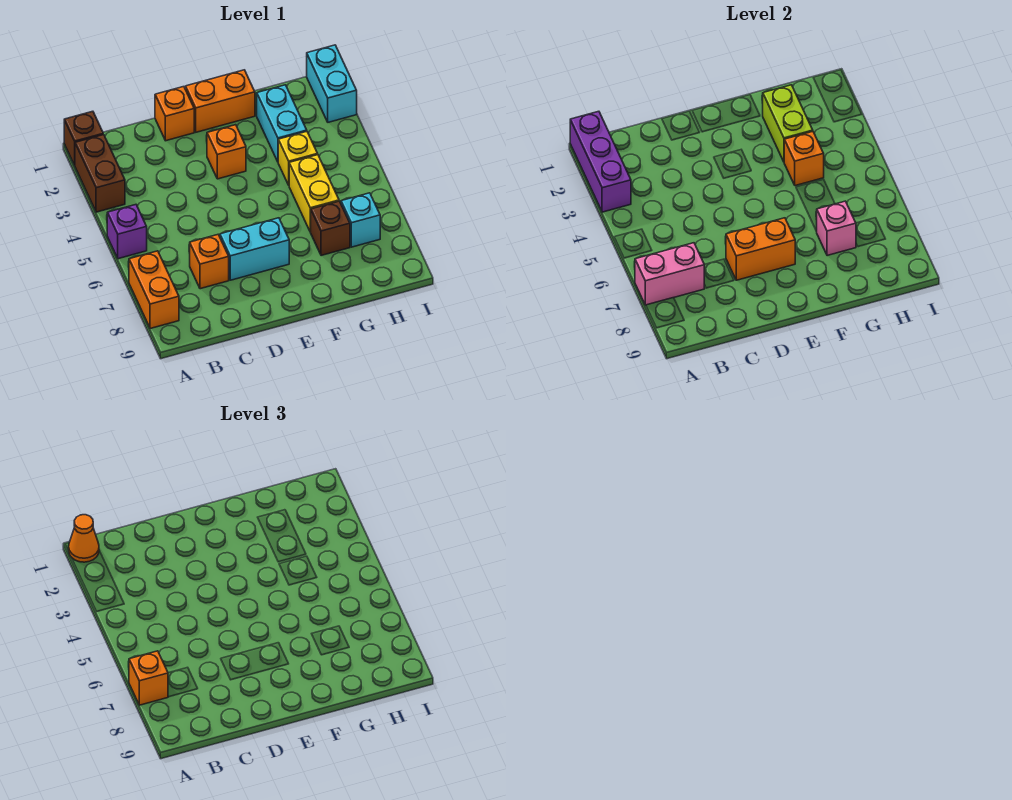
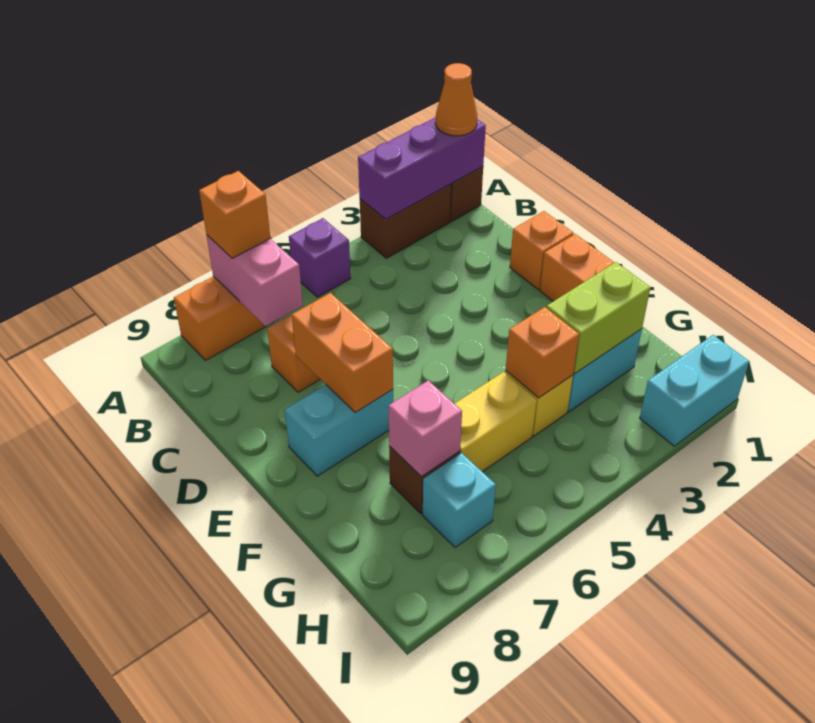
cyan 1x2 brick [220,218,289,280] -> cyan 1x2 brick turned to [285,385,393,476]
orange 1x1 brick [207,125,246,179] -> none

